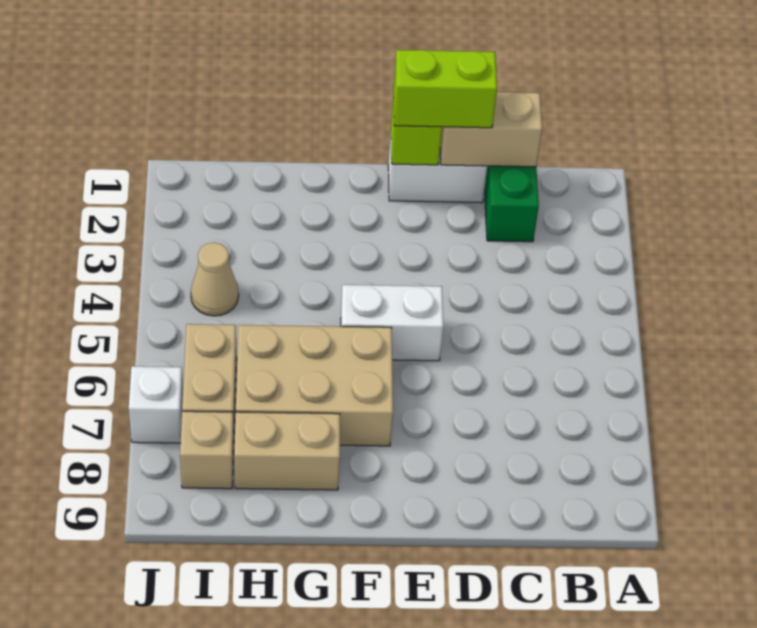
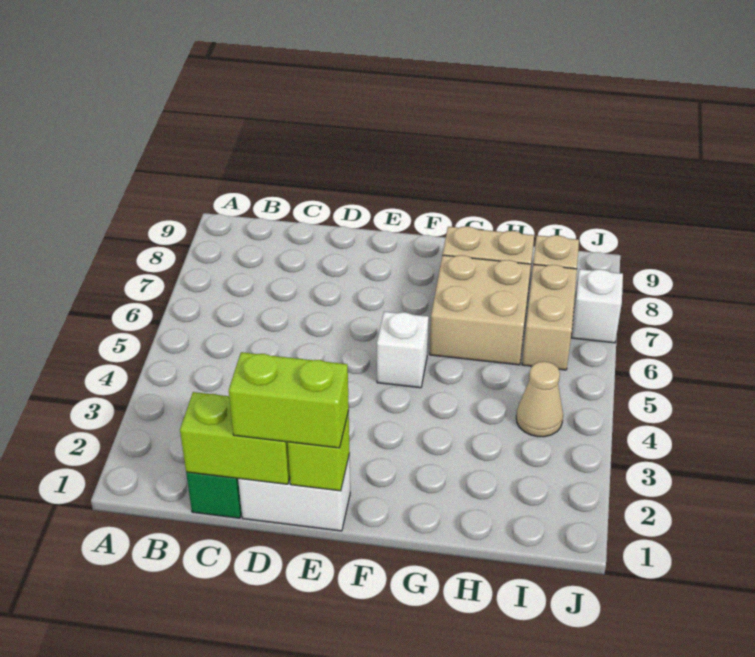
tan 1x2 brick [440,92,542,167] -> lime 1x2 brick [180,392,290,484]
white 1x2 brick [341,285,443,361] -> white 1x1 brick [377,312,429,388]
tan 2x3 brick [236,325,393,446] -> tan 2x2 brick [430,255,531,365]

